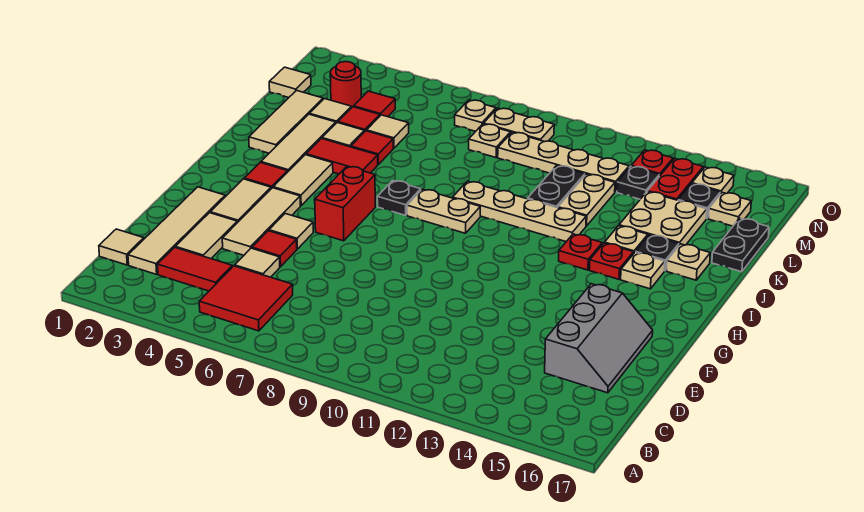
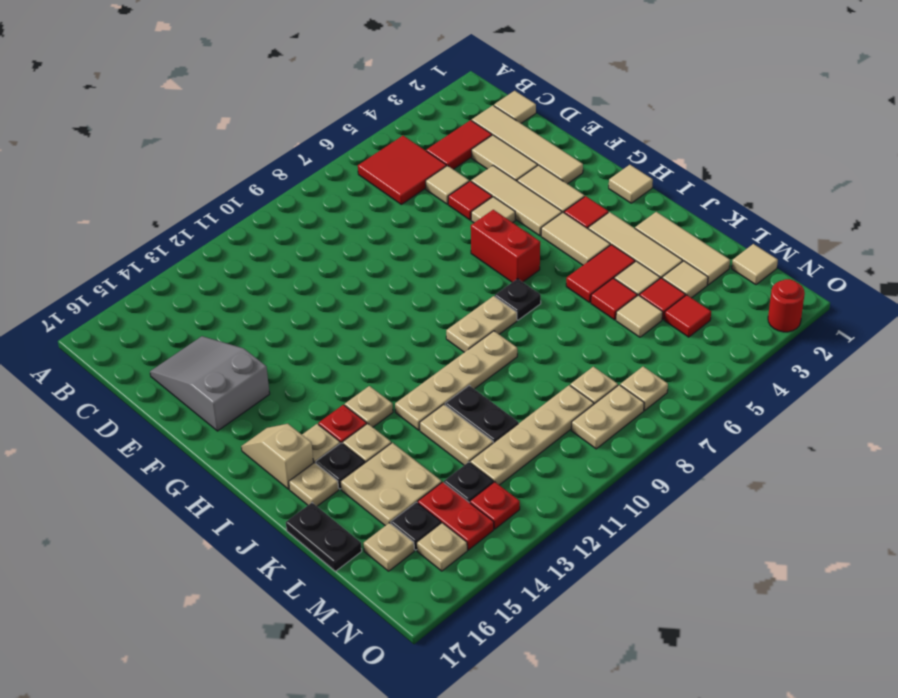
grey 2x3 slope [545,284,653,393] -> grey 2x3 slope turned to [150,336,270,431]
none -> tan 1x1 tile [609,165,653,203]
none -> tan 1x2 slope [241,424,313,489]
red 1x1 plate [559,234,602,270] -> tan 1x1 plate [345,386,393,427]
red 1x1 round brick [330,62,361,108] -> red 1x1 round brick moved to [768,279,805,332]

